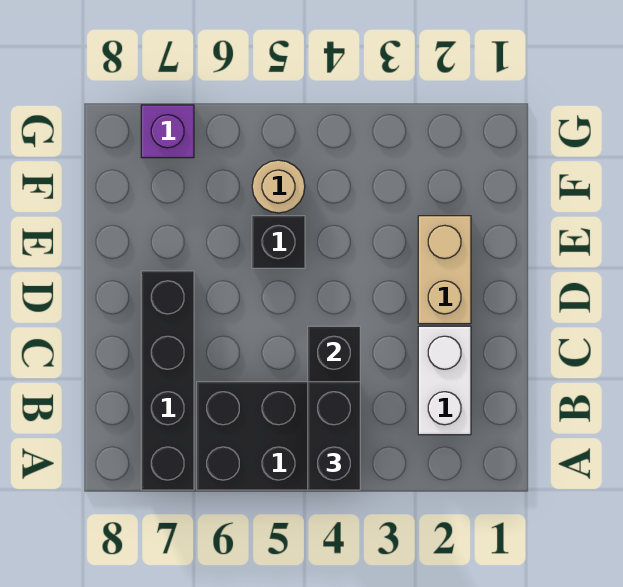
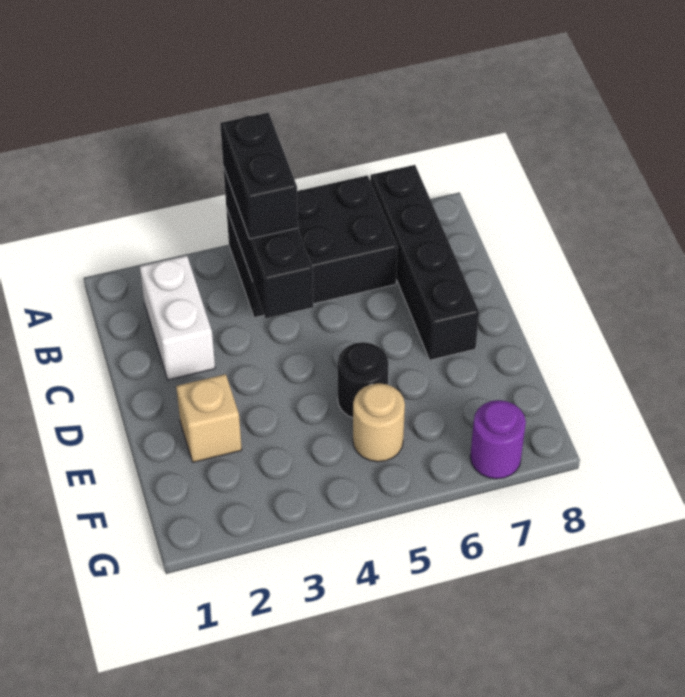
tan 1x2 brick [418,216,471,324] -> tan 1x1 brick [176,374,242,462]
black 1x1 brick [252,216,305,268] -> black 1x1 round brick [338,342,389,418]
purple 1x1 brick [141,105,194,158] -> purple 1x1 round brick [470,400,526,479]

